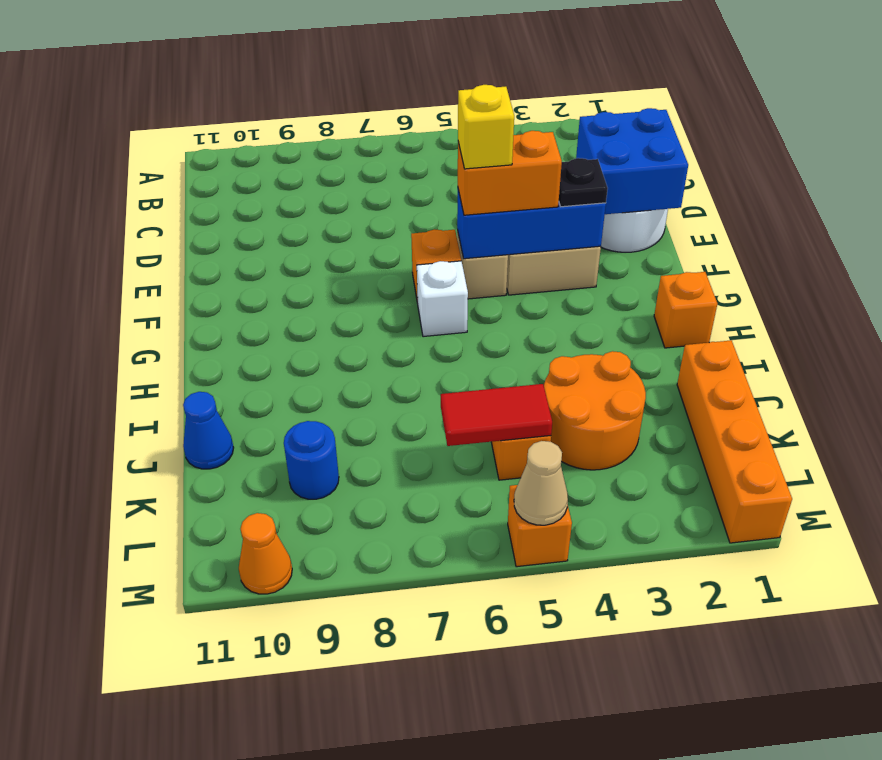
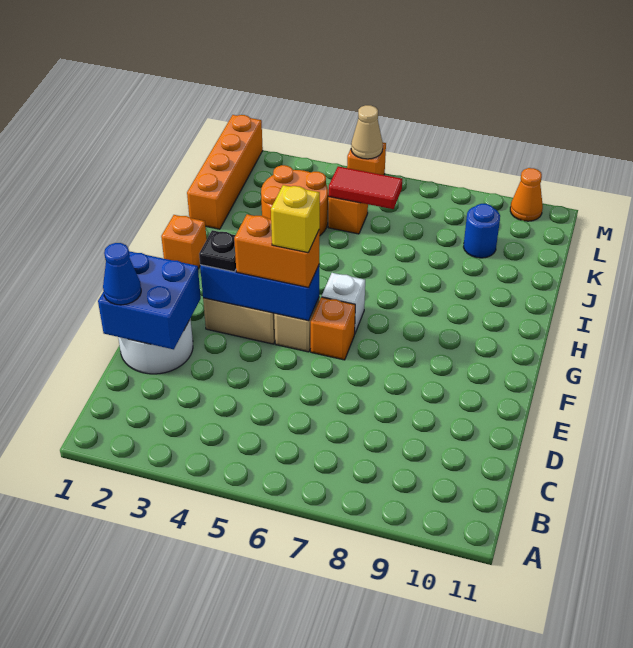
blue 1x1 cone [183,392,234,469] -> blue 1x1 cone moved to [103,243,141,305]

